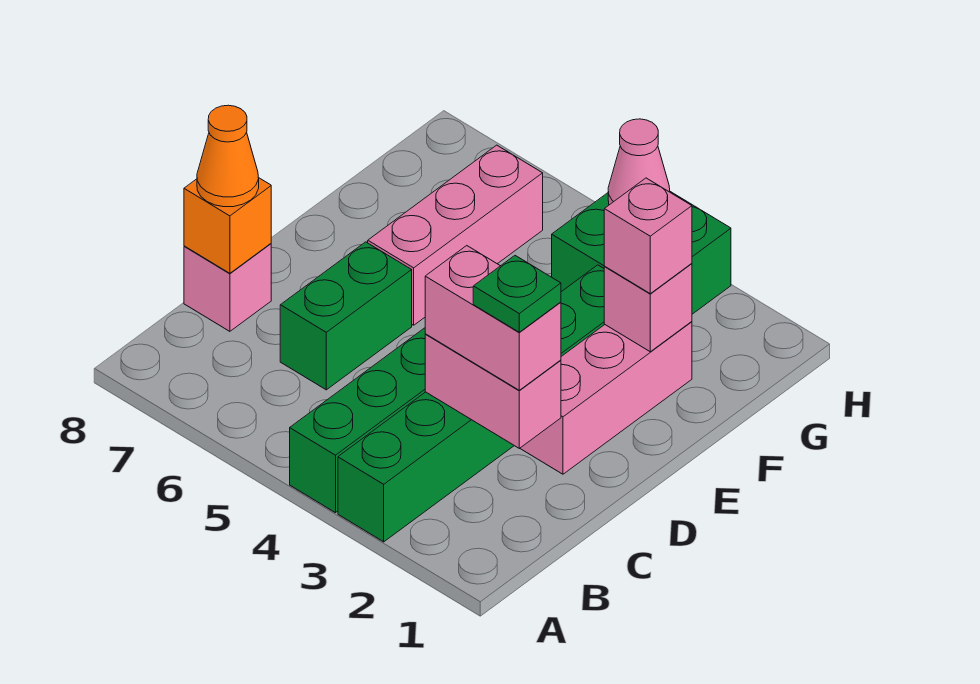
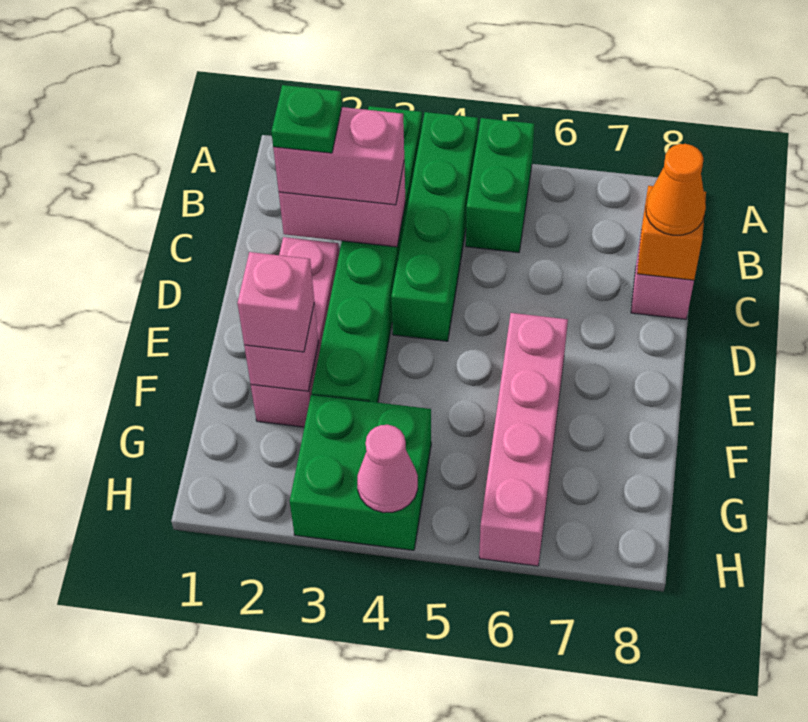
green 1x2 brick [280,242,412,390] -> green 1x2 brick moved to [466,118,534,253]
pink 1x3 brick [368,145,543,325] -> pink 1x4 brick [479,313,568,566]

